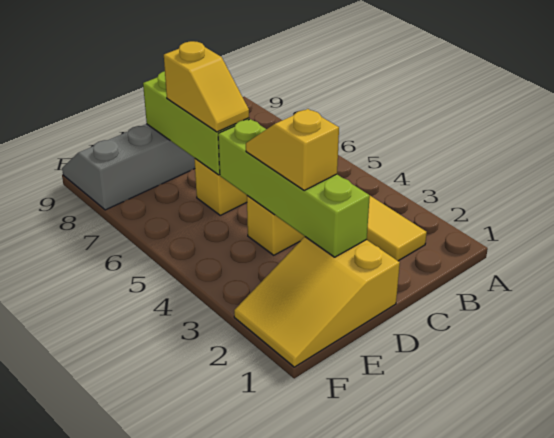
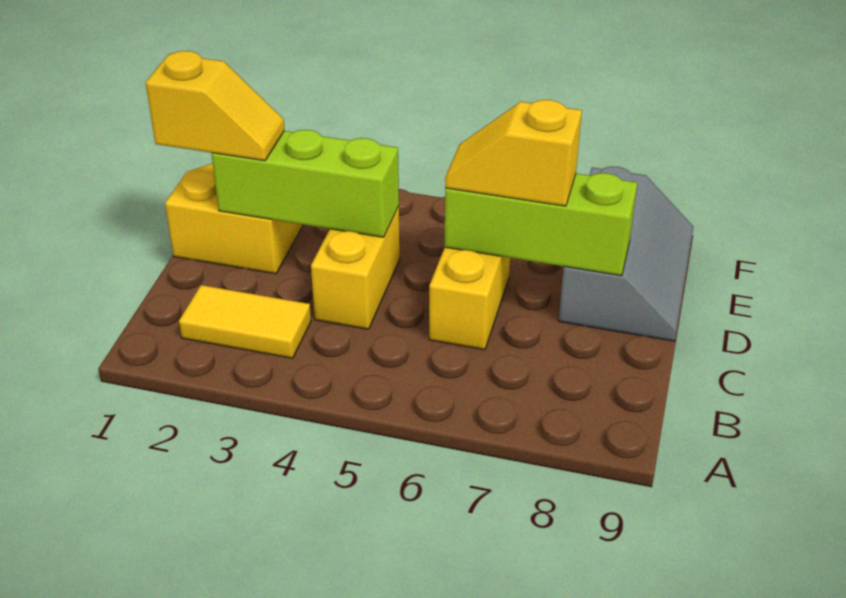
lime 1x4 brick [218,119,370,257] -> lime 1x3 brick [211,130,399,237]
yellow 1x2 slope [246,109,339,190] -> yellow 1x2 slope moved to [145,51,285,161]

